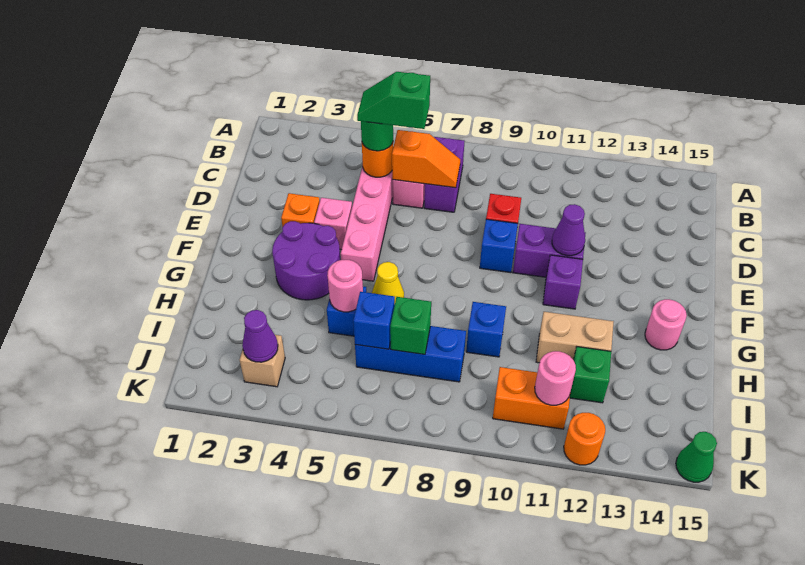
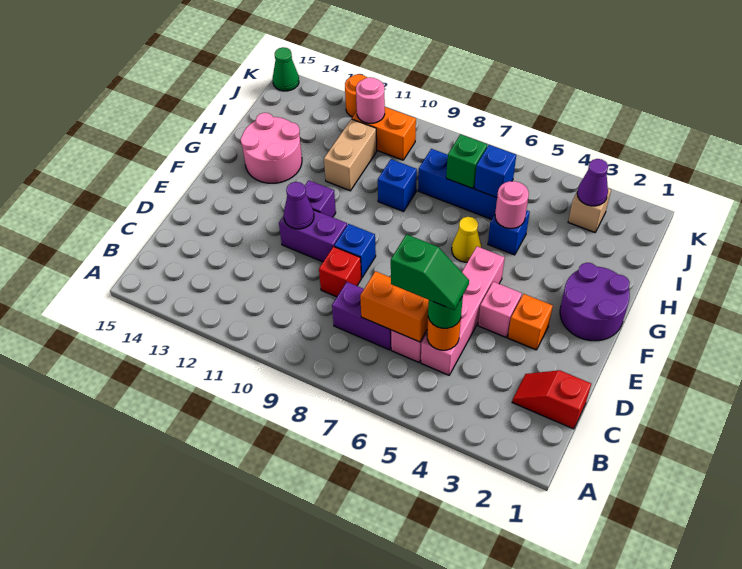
purple 1x2 brick [424,137,464,212] -> purple 1x2 brick turned to [332,282,391,350]
none -> red 1x2 slope [512,370,591,429]
orange 1x2 slope [392,130,460,188] -> orange 1x2 brick [360,271,429,342]
purple 2x2 round brick [272,221,340,300] -> purple 2x2 round brick moved to [560,263,630,341]
pink 1x1 round brick [645,299,687,350] -> pink 2x2 round brick [241,113,302,183]
tan 1x2 brick [536,312,614,363] -> tan 1x2 brick turned to [324,119,377,191]
green 1x1 brick [570,347,611,403] -> none

